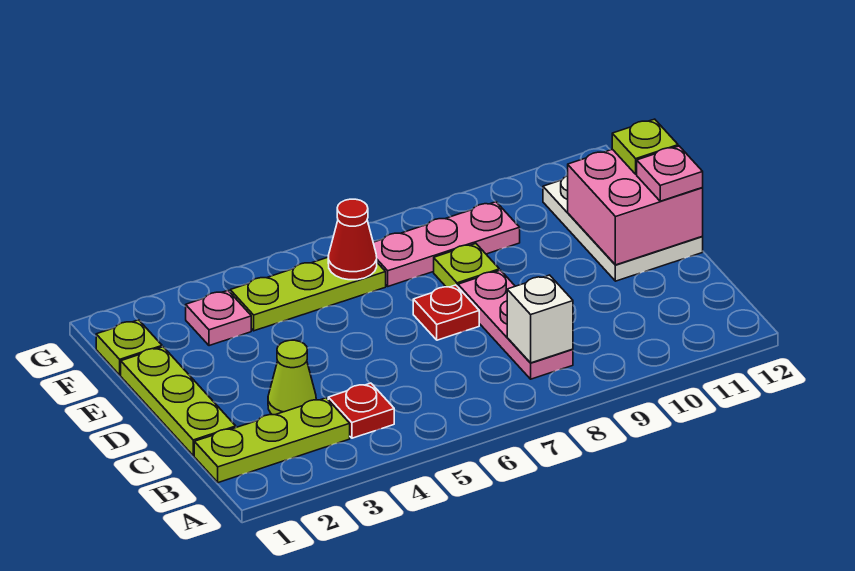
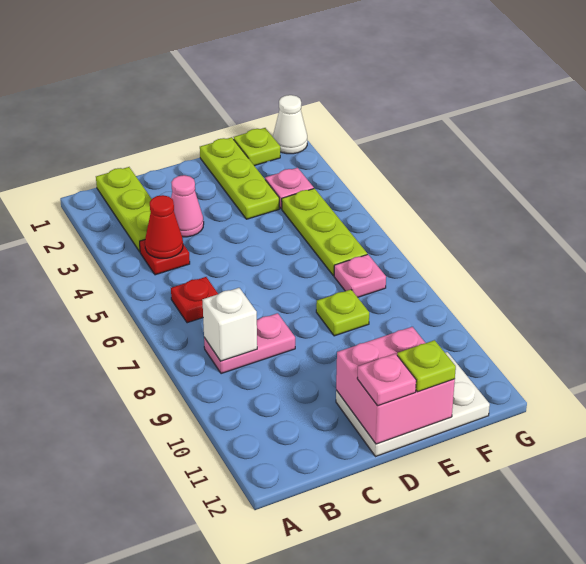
pink 1x3 plate [458,270,573,379] -> pink 1x2 plate [204,313,295,374]
lime 1x3 plate [121,347,236,456] -> lime 1x3 plate turned to [200,137,279,219]
lime 1x1 cone [268,340,316,415] -> pink 1x1 cone [171,175,204,237]
red 1x1 plate [413,285,479,340] -> red 1x1 plate moved to [171,277,218,323]
red 1x1 cone [328,199,377,280] -> red 1x1 cone moved to [145,195,183,258]
pink 1x3 plate [373,202,520,286] -> pink 1x1 plate [334,254,386,297]
none -> white 1x1 cone [273,95,307,154]

